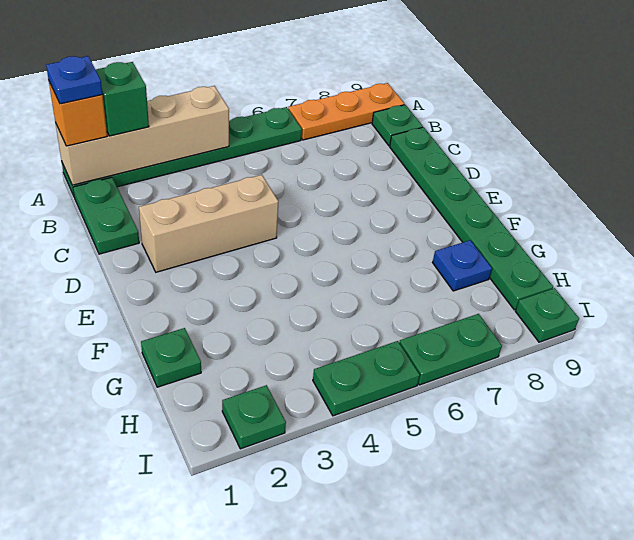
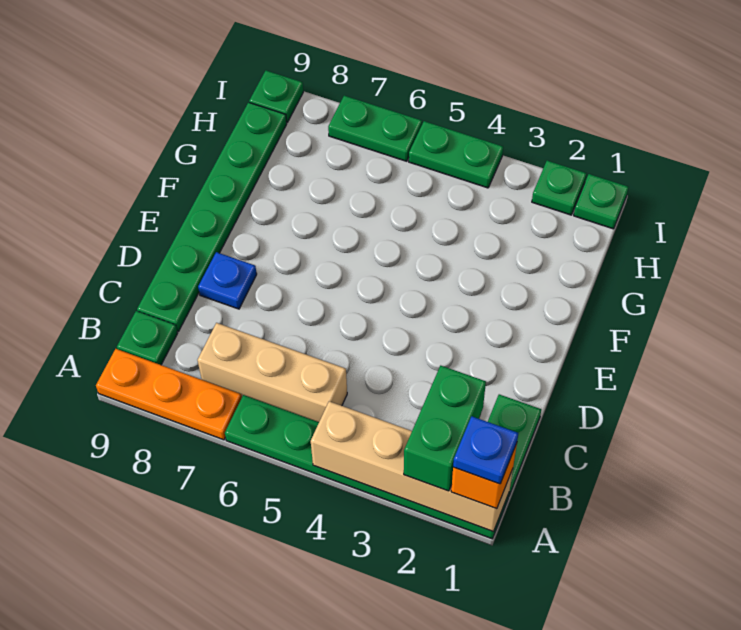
green 1x1 brick [96,62,149,136] -> green 1x2 brick [404,366,486,491]
tan 1x3 brick [139,175,278,272] -> tan 1x3 brick moved to [198,323,347,422]
green 1x1 plate [141,328,201,387] -> green 1x1 plate moved to [574,174,628,229]
blue 1x1 plate [433,240,492,291] -> blue 1x1 plate moved to [198,252,257,309]

